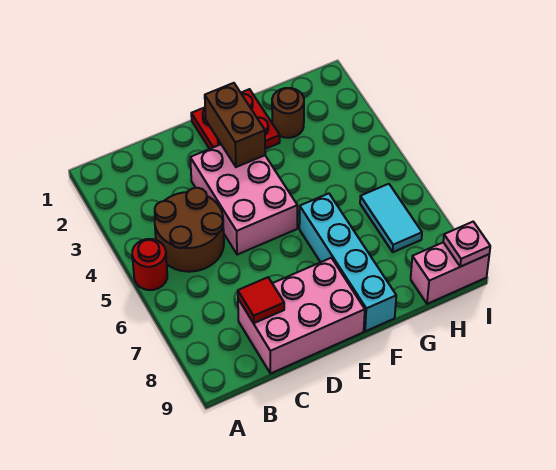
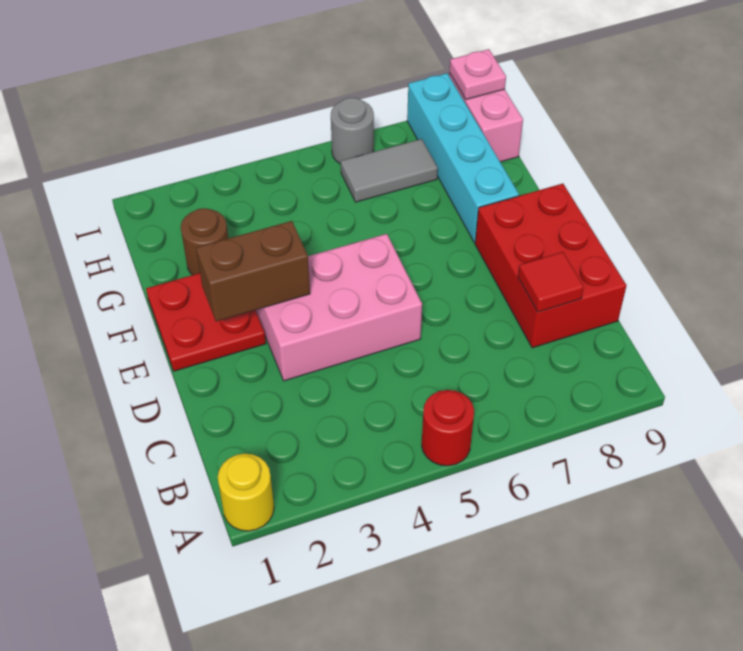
none -> yellow 1x1 round brick [218,454,274,531]
brown 2x2 round brick [155,188,224,272] -> none
pink 2x3 brick [238,258,365,374] -> red 2x3 brick [475,184,627,348]
cyan 1x4 brick [299,193,396,331] -> cyan 1x4 brick turned to [407,73,519,243]
cyan 1x2 tile [360,184,422,252] -> grey 1x2 tile [341,139,438,202]
none -> grey 1x1 round brick [331,98,374,164]

